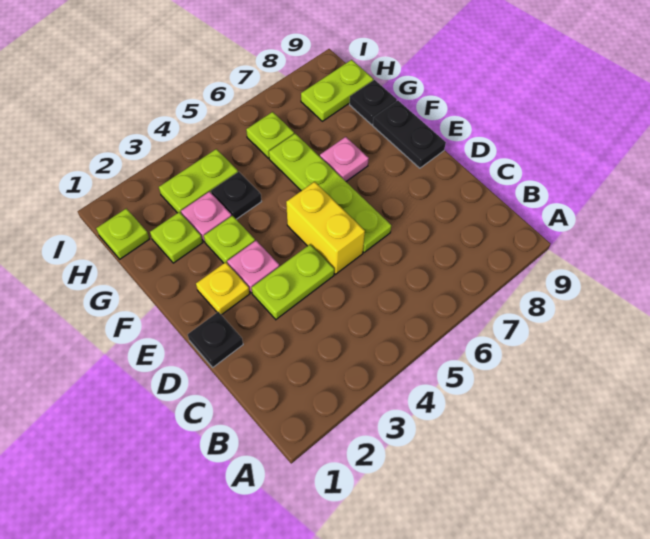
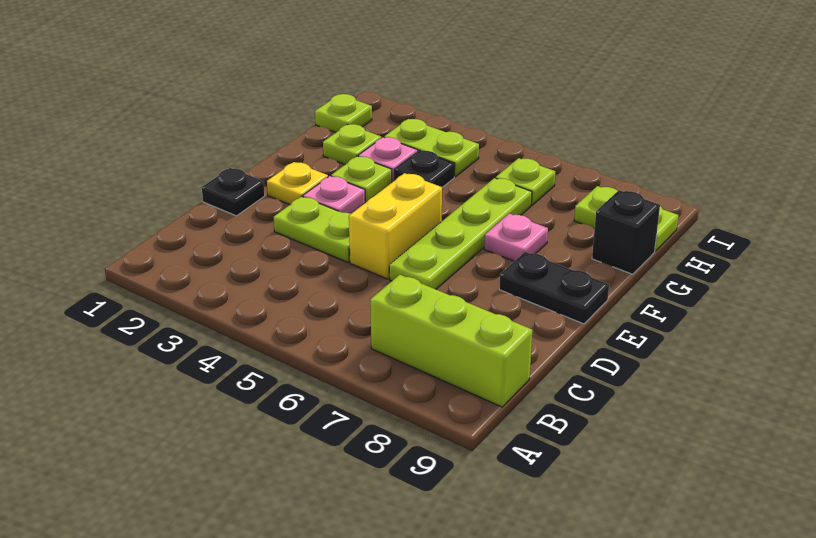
none -> lime 1x3 brick [370,275,532,407]
black 1x2 plate [373,101,446,168] -> black 1x2 plate turned to [499,252,609,324]
black 1x1 plate [350,80,397,125] -> black 1x1 brick [592,190,660,274]

